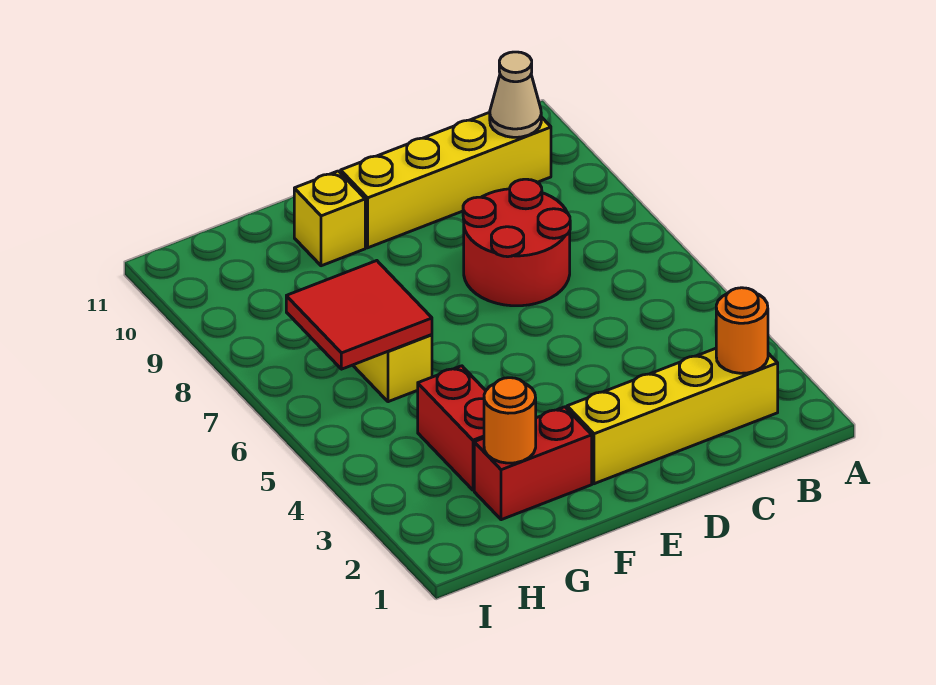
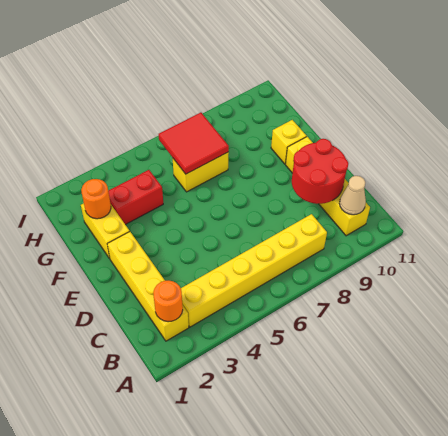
none -> yellow 1x6 brick [181,214,327,327]
red 2x2 round brick [463,179,570,306] -> red 2x2 round brick moved to [292,139,348,204]
red 1x2 brick [474,407,592,520] -> yellow 1x2 brick [81,203,130,259]

